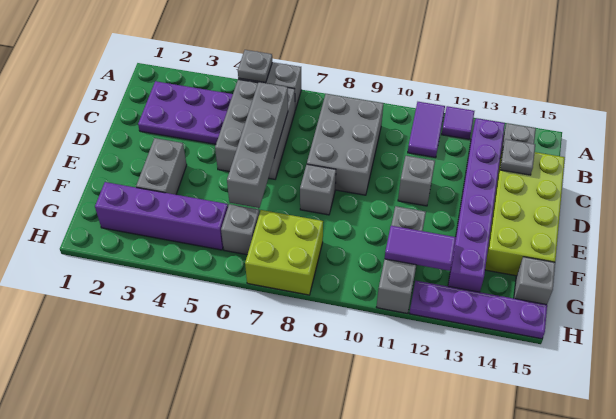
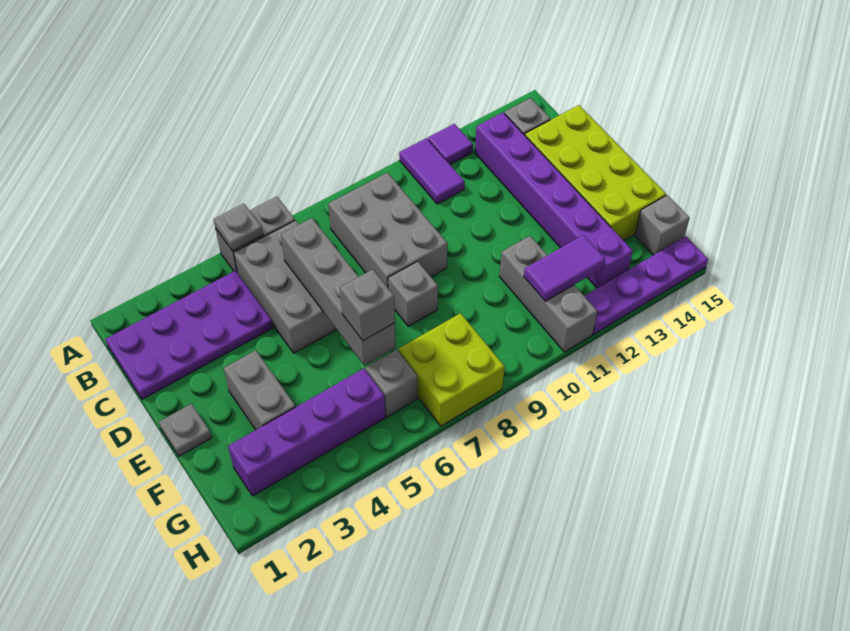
purple 2x3 plate [138,81,233,144] -> purple 2x4 plate [105,271,273,399]
grey 1x1 plate [500,139,535,175] -> grey 1x1 plate moved to [159,404,212,456]
grey 1x1 brick [398,156,435,206] -> grey 1x1 brick moved to [340,269,395,341]

